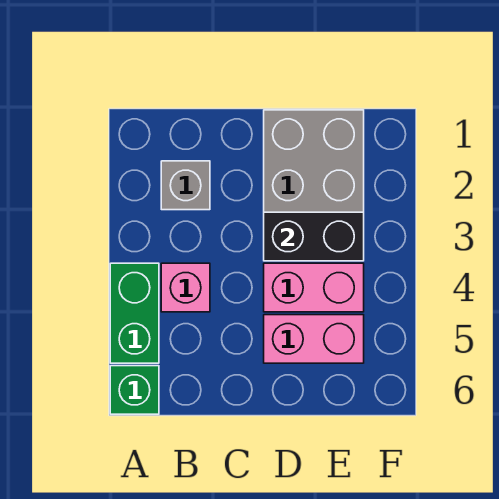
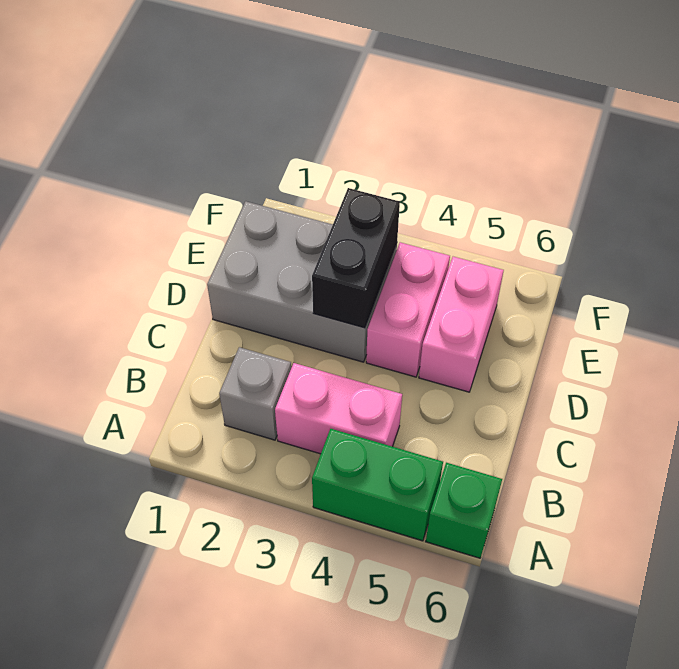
pink 1x1 brick [161,263,210,312] -> pink 1x2 brick [275,363,402,454]

